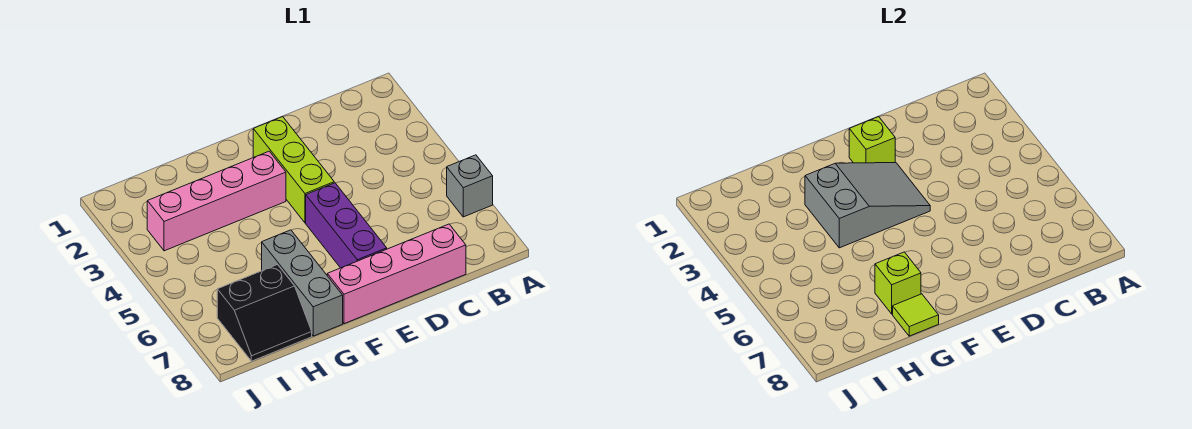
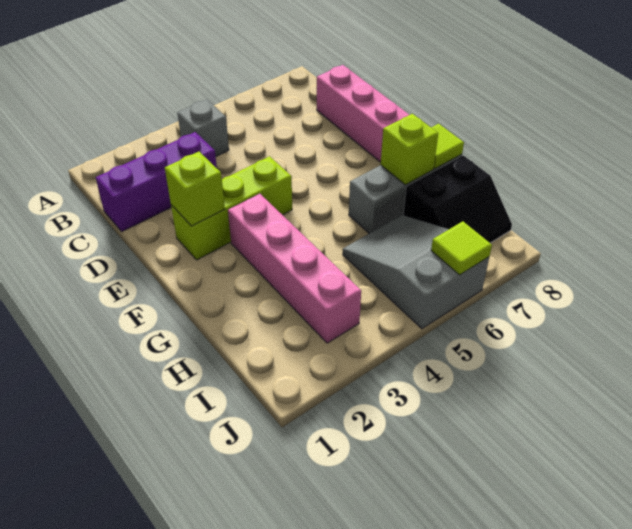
grey 1x1 brick [447,155,493,217] -> grey 1x1 brick moved to [177,100,229,156]
grey 2x3 slope [805,163,930,248] -> grey 2x3 slope moved to [343,215,489,329]
purple 1x3 brick [306,183,387,268] -> purple 1x3 brick moved to [96,132,217,231]
black 2x2 slope [217,265,312,361] -> black 2x2 slope turned to [404,155,512,243]
none -> lime 1x1 tile [431,221,492,275]

